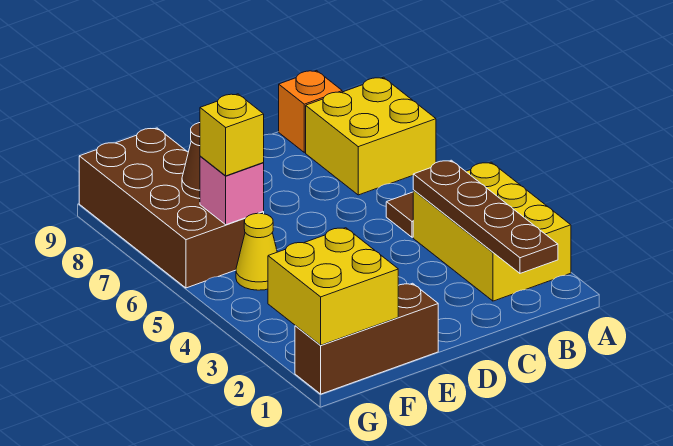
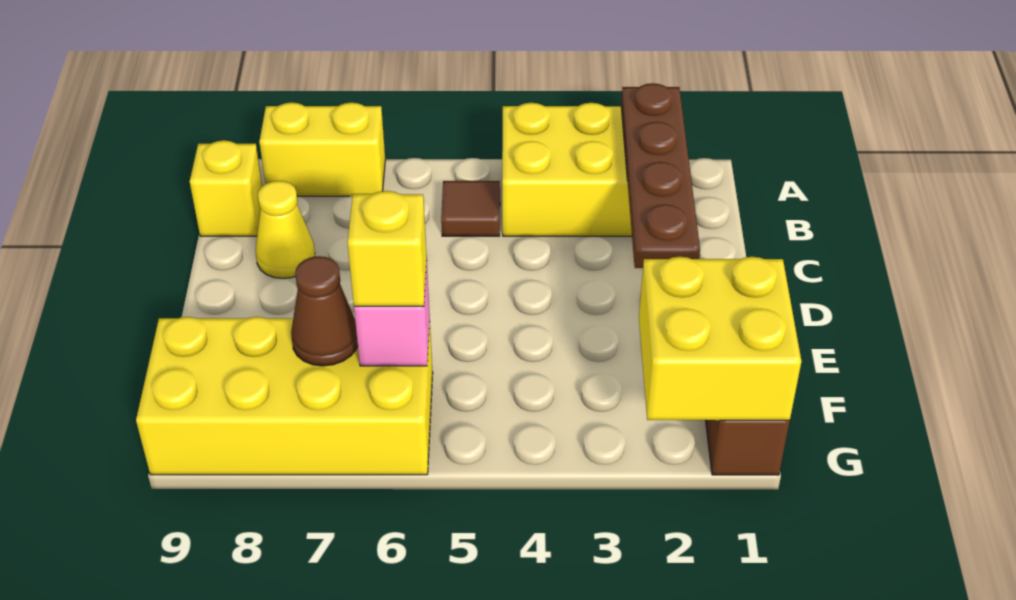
yellow 2x2 brick [306,77,436,195] -> yellow 1x2 brick [259,102,385,196]
brown 1x4 plate [413,160,558,273] -> brown 1x4 plate turned to [621,83,700,268]
orange 1x1 brick [279,71,342,152] -> yellow 1x1 brick [190,140,262,236]
yellow 1x1 cone [236,213,277,290] -> yellow 1x1 cone moved to [255,181,315,278]
brown 2x4 brick [79,128,264,288] -> yellow 2x4 brick [136,317,433,475]

